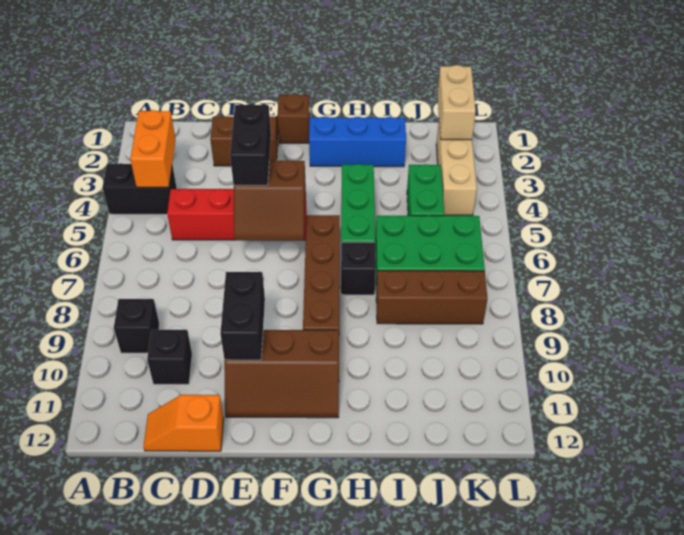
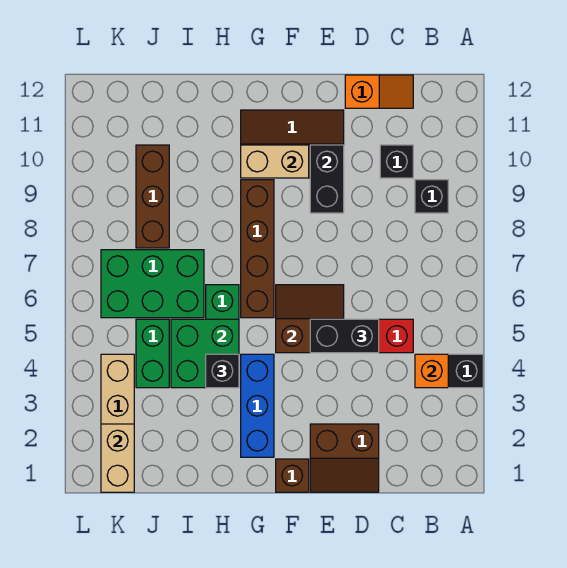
orange 1x2 brick [130,110,176,187] -> orange 1x1 brick [415,354,448,388]
black 1x2 brick [230,104,271,185] -> black 1x2 brick turned to [310,319,379,353]
none -> tan 1x2 brick [241,145,309,178]
blue 1x3 brick [309,117,406,167] -> blue 1x3 brick turned to [241,354,274,457]
none -> green 2x2 brick [171,319,239,388]
black 1x1 brick [341,242,376,295] -> black 1x1 brick moved to [206,354,239,388]
brown 1x3 brick [376,271,487,324] -> brown 1x3 brick turned to [136,145,169,248]

